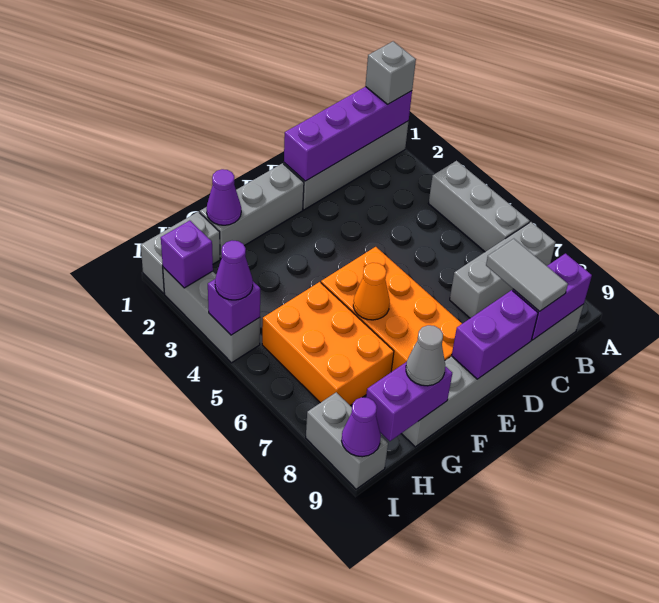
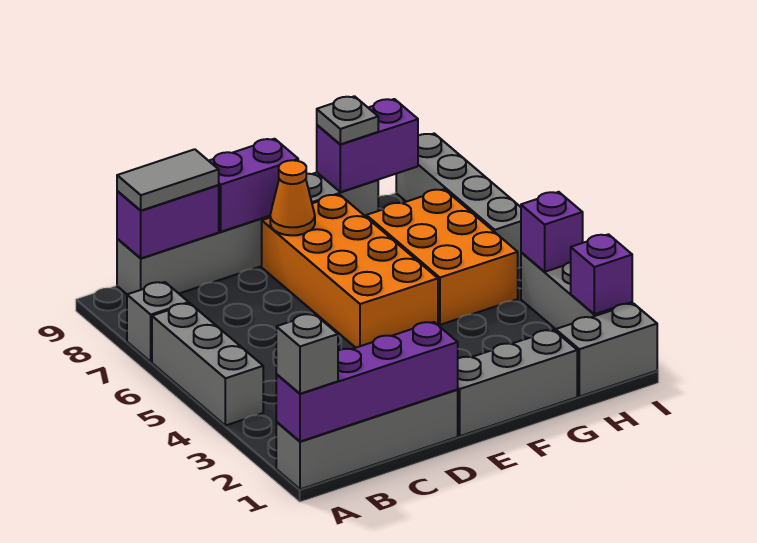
grey 1x3 brick [450,222,556,318] -> grey 1x1 brick [127,282,189,362]
grey 1x2 tile [486,239,568,311] -> grey 1x2 tile turned to [117,149,219,211]
orange 1x1 cone [353,263,390,320] -> orange 1x1 cone moved to [270,160,315,235]
purple 1x1 cone [207,169,241,225] -> none
grey 1x1 cone [406,325,445,386] -> grey 1x1 plate [317,96,378,144]
purple 1x1 cone [215,241,253,300] -> none
grey 1x2 brick [306,392,388,489] -> grey 1x4 brick [396,134,521,268]
purple 1x1 cone [342,397,381,457] -> none

